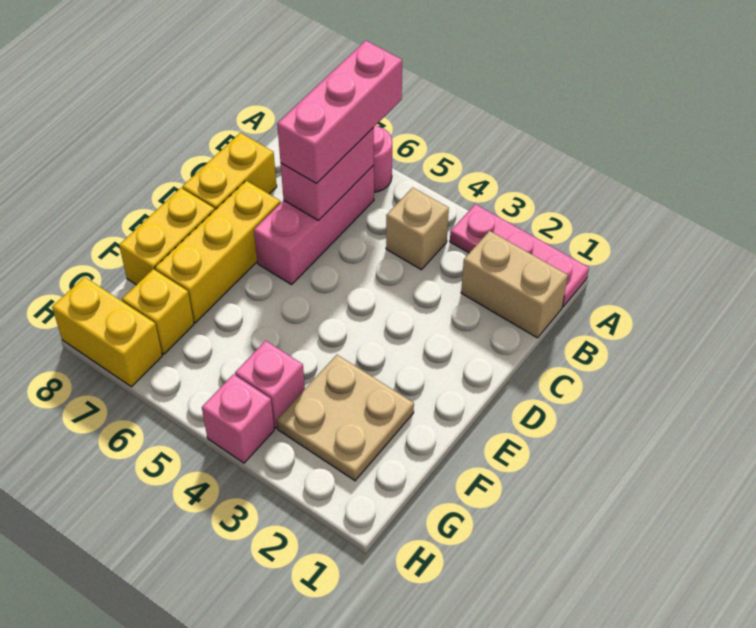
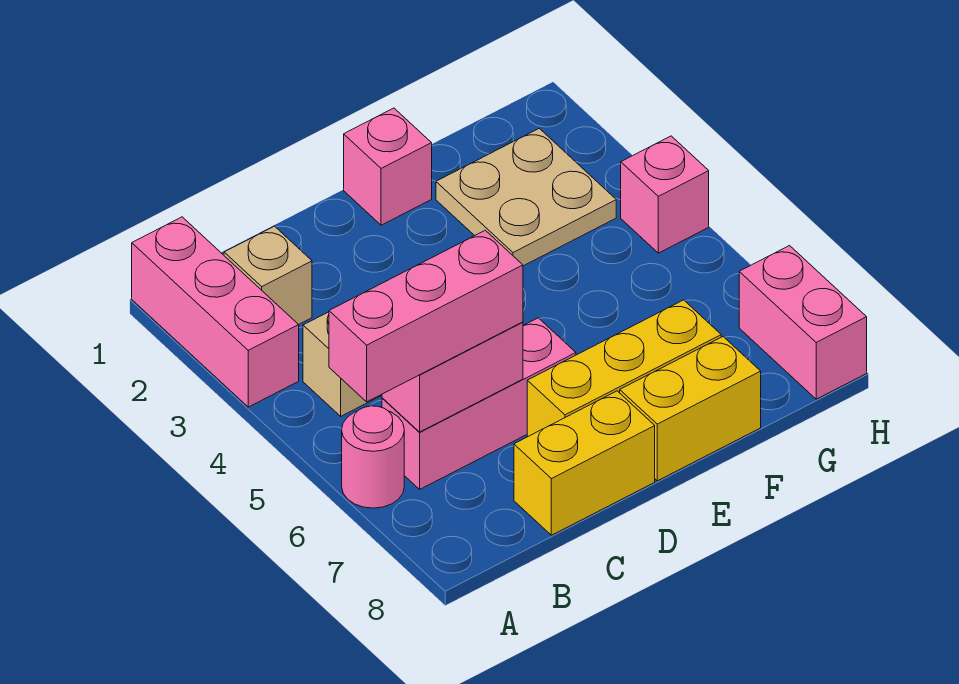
pink 1x3 plate [450,204,589,307] -> pink 1x3 brick [132,217,299,407]
tan 1x2 brick [461,231,568,338] -> tan 1x1 brick [224,226,312,325]
pink 1x1 brick [235,341,305,428] -> pink 1x1 brick moved to [344,108,432,225]
yellow 1x1 brick [122,269,194,354] -> none
yellow 1x2 brick [52,277,162,387] -> pink 1x2 brick [739,246,867,399]

